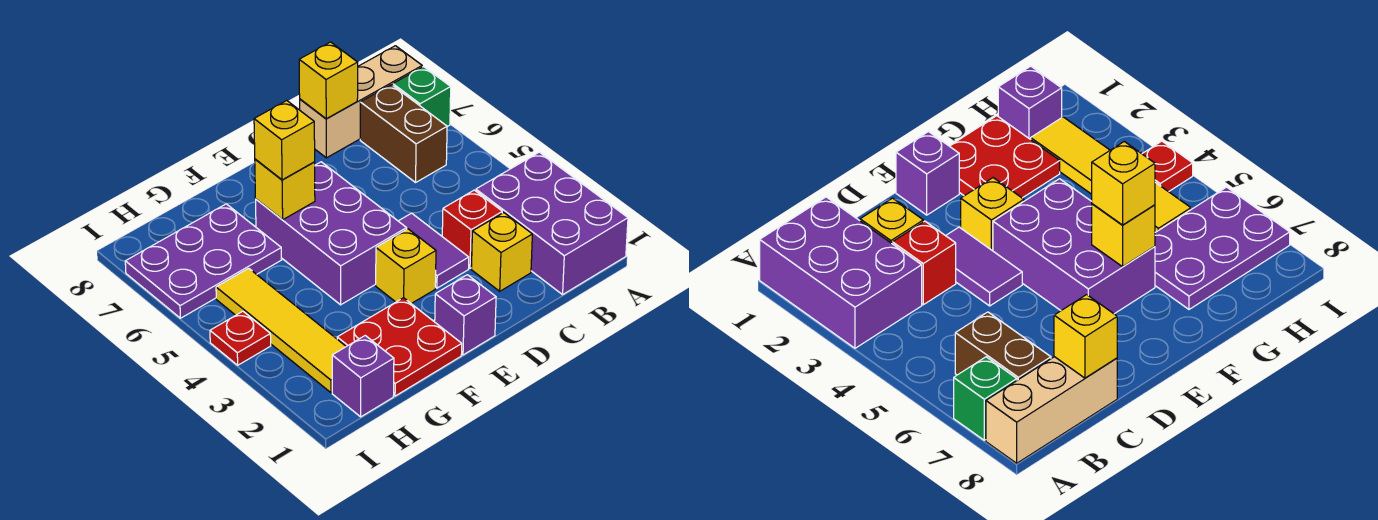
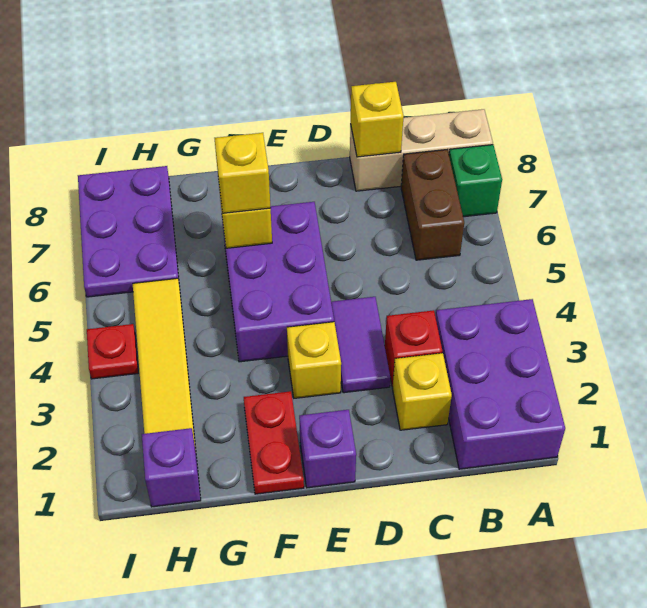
red 2x2 plate [337,298,462,396] -> red 1x2 plate [244,391,304,494]
purple 2x3 plate [125,204,282,318] -> purple 2x3 plate turned to [78,166,179,297]

